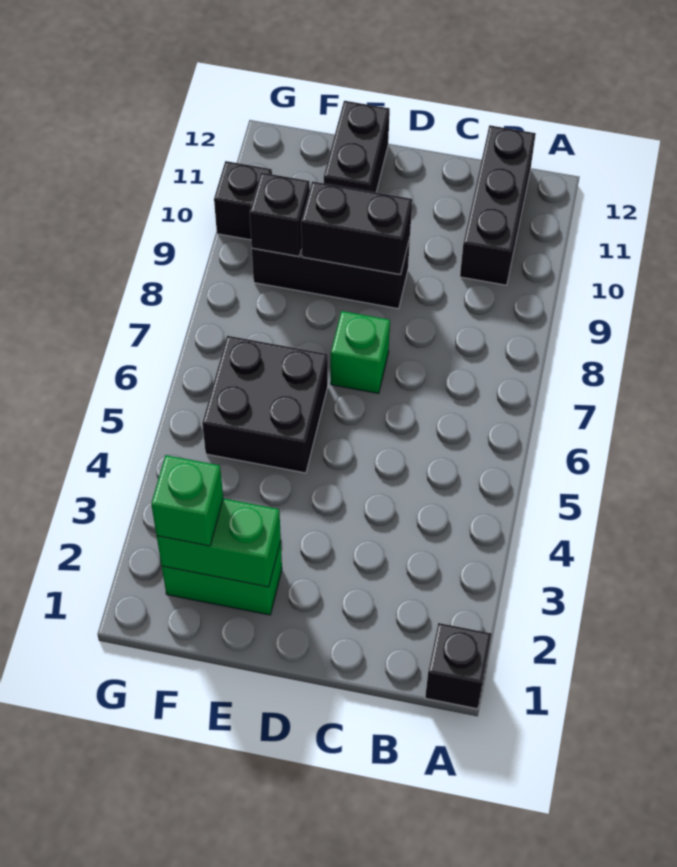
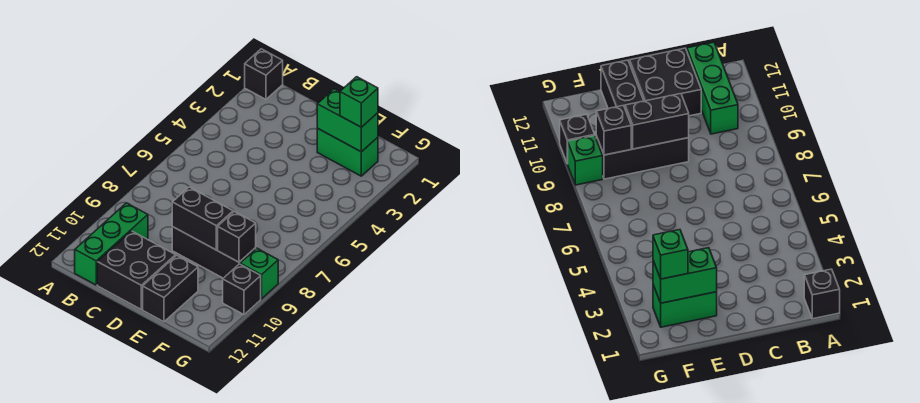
black 1x3 brick [460,125,536,285] -> green 1x3 brick [75,203,148,285]
green 1x1 brick [331,311,390,394] -> green 1x1 brick moved to [240,248,278,299]
black 2x2 brick [202,336,328,473] -> black 2x2 brick moved to [97,231,176,309]

